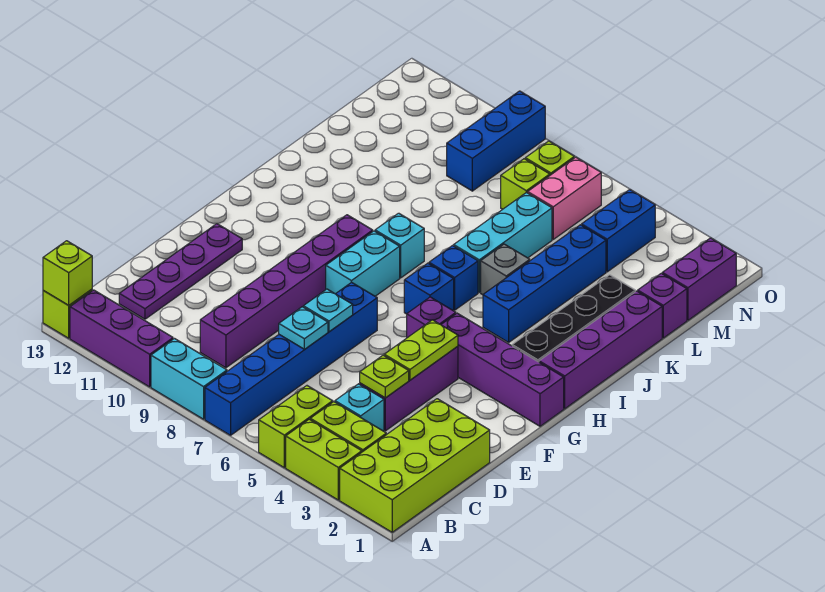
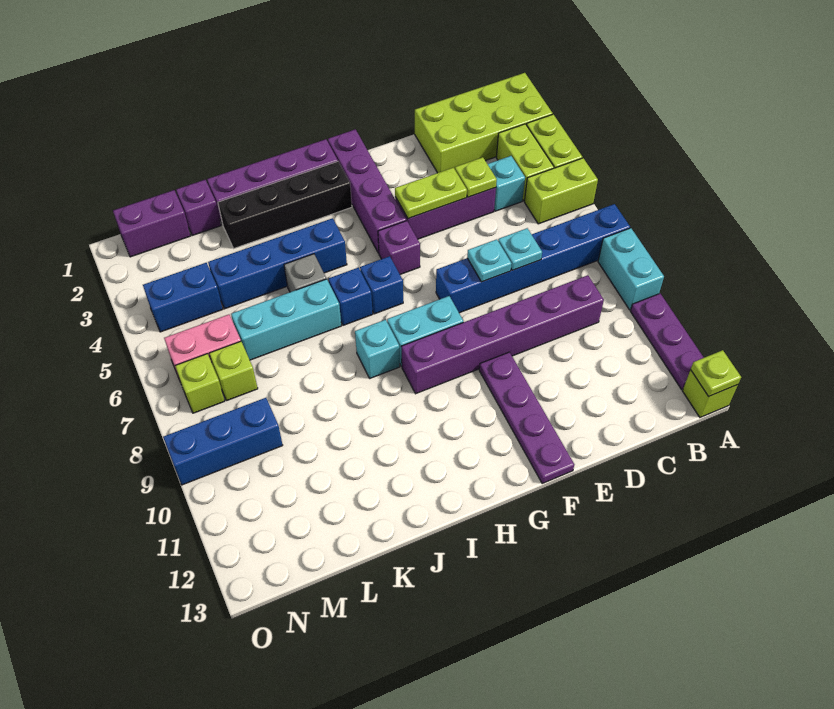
purple 1x3 brick [70,290,173,387] -> purple 1x3 plate [630,294,704,389]
lime 1x1 brick [43,241,92,305] -> lime 1x1 plate [691,350,741,397]
purple 1x4 plate [119,224,242,319] -> purple 1x4 plate turned to [479,352,574,483]

